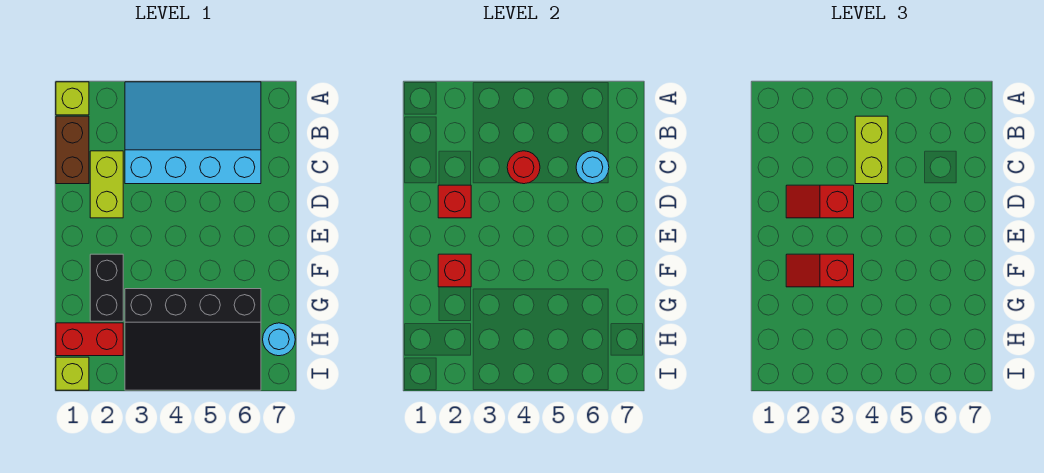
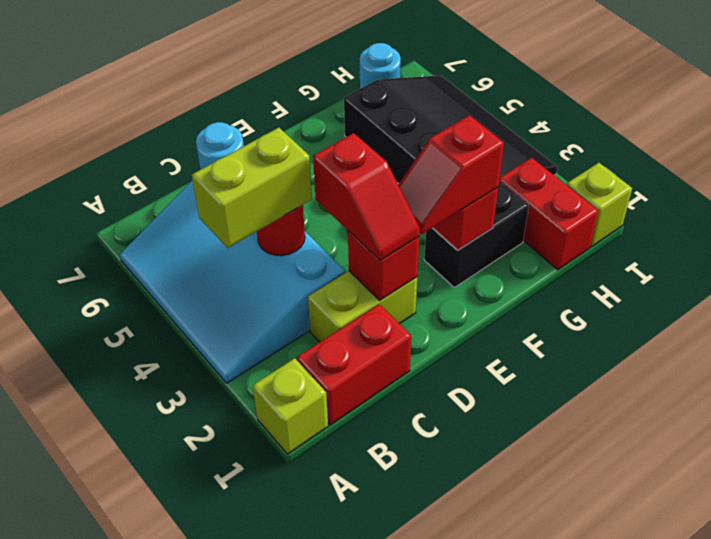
brown 1x2 brick [56,116,89,184] -> red 1x2 brick [297,304,411,425]
red 1x2 slope [786,254,854,287] -> red 1x2 slope turned to [398,115,504,234]

